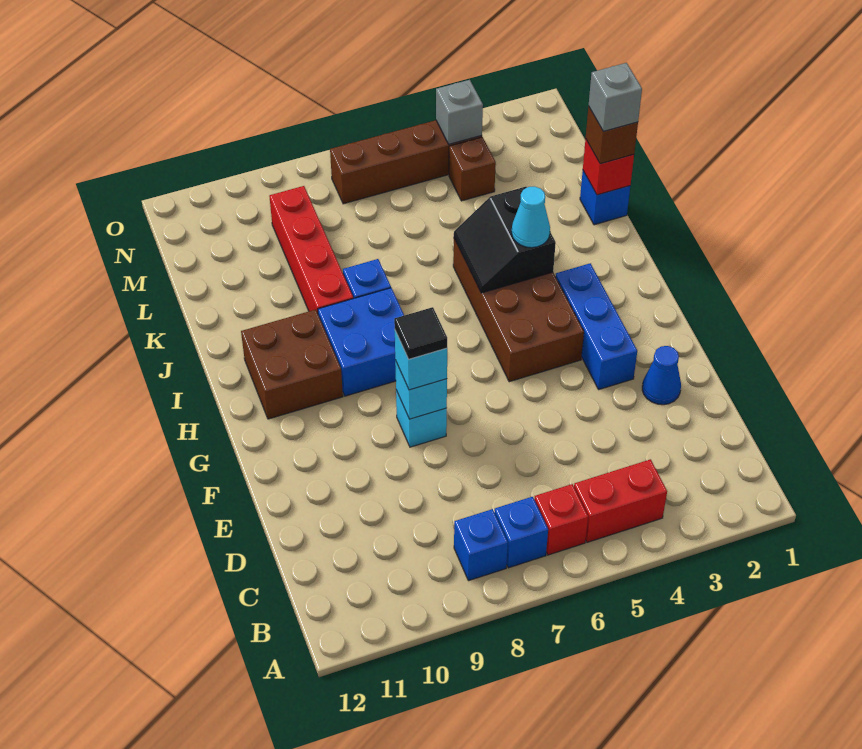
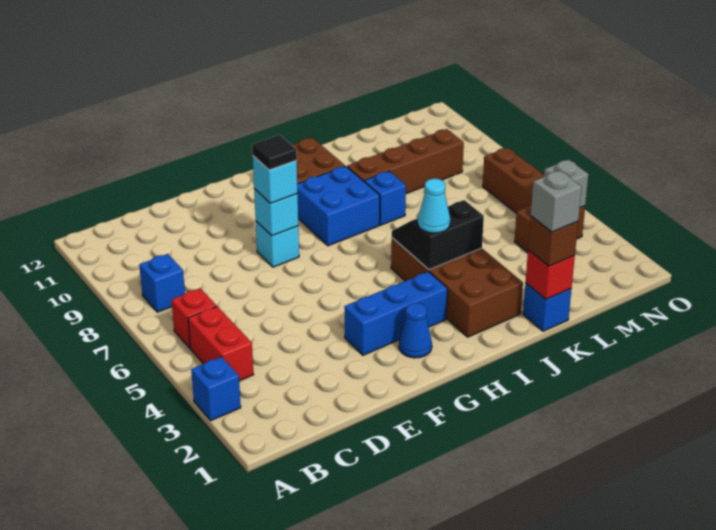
blue 1x1 brick [495,497,548,568] -> blue 1x1 brick moved to [191,357,241,420]
blue 1x1 cone [642,346,681,405] -> blue 1x1 cone moved to [399,303,432,358]
brown 2x4 brick [453,239,584,382] -> brown 2x4 brick turned to [391,238,523,337]
red 1x4 brick [269,186,353,313] -> brown 1x4 brick [347,129,464,194]

